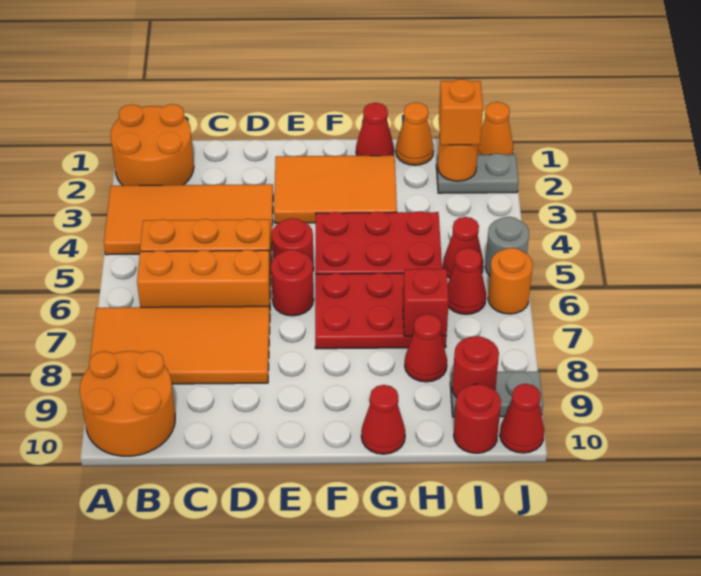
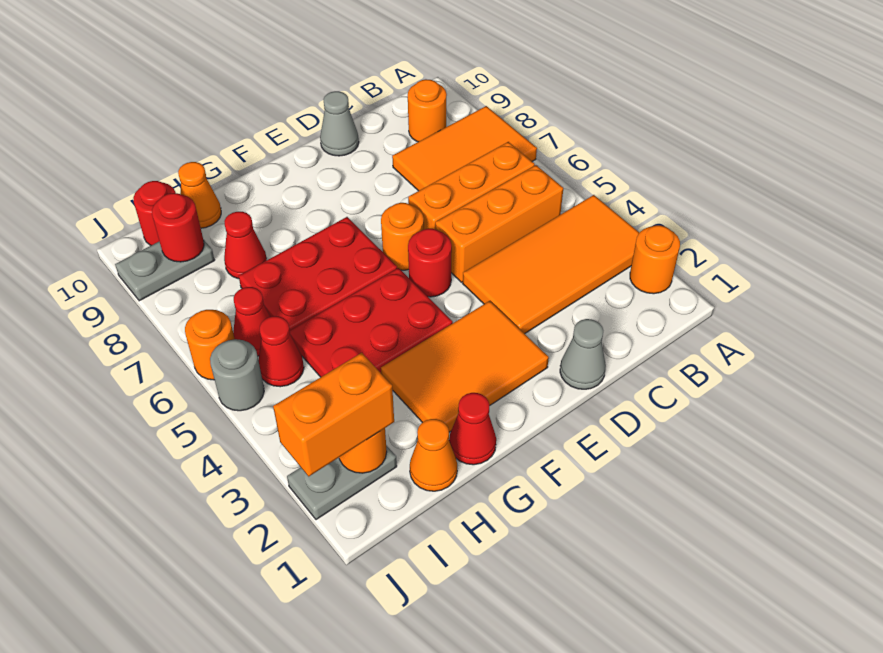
orange 2x2 round brick [111,104,194,186] -> orange 1x1 round brick [630,225,680,294]
orange 2x4 tile [89,306,270,384] -> orange 2x3 tile [392,106,537,191]
orange 2x2 round brick [80,351,175,456] -> orange 1x1 round brick [408,79,447,142]
none -> grey 1x1 cone [560,319,606,389]
none -> grey 1x1 cone [320,91,359,156]
red 1x1 round brick [271,249,314,316] -> orange 1x1 round brick [381,203,424,270]
red 1x1 cone [361,385,405,454] -> none
red 1x1 brick [403,268,449,336] -> none
orange 1x1 brick [439,79,483,145] -> orange 1x2 brick [273,353,394,476]
orange 1x1 cone [477,102,513,155] -> orange 1x1 cone moved to [178,162,221,228]
red 1x1 cone [500,384,544,453] -> none

